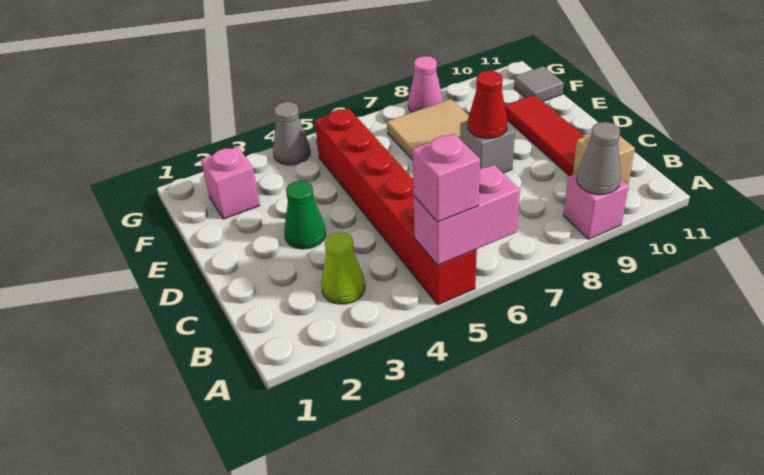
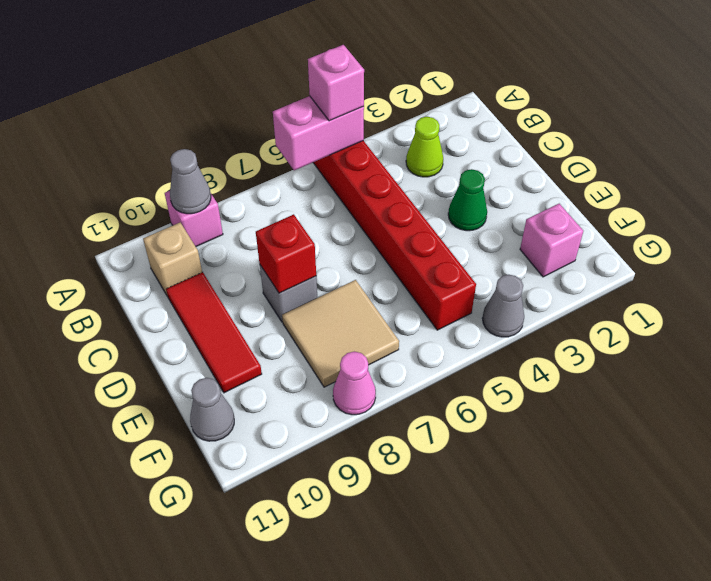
red 1x1 cone [468,71,508,139] -> red 1x1 brick [256,214,316,293]
grey 1x1 tile [514,66,564,101] -> grey 1x1 cone [190,378,234,441]

